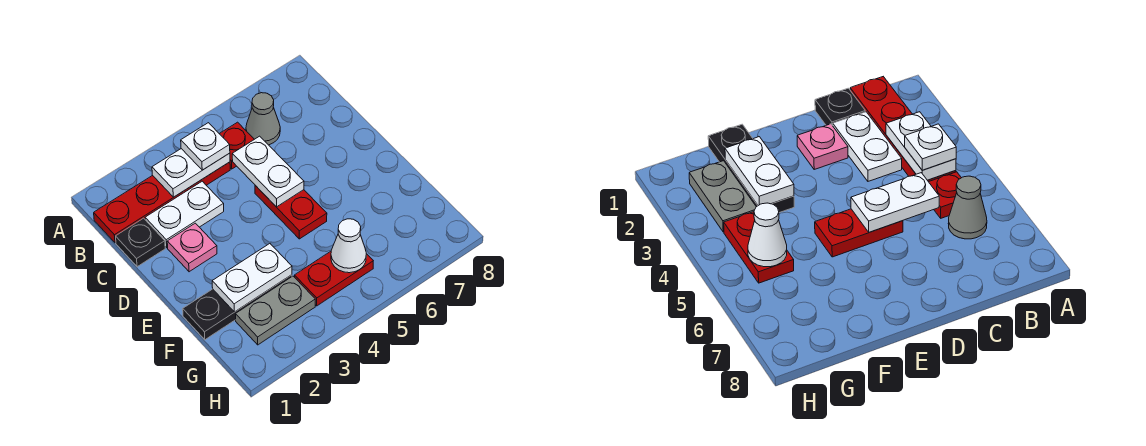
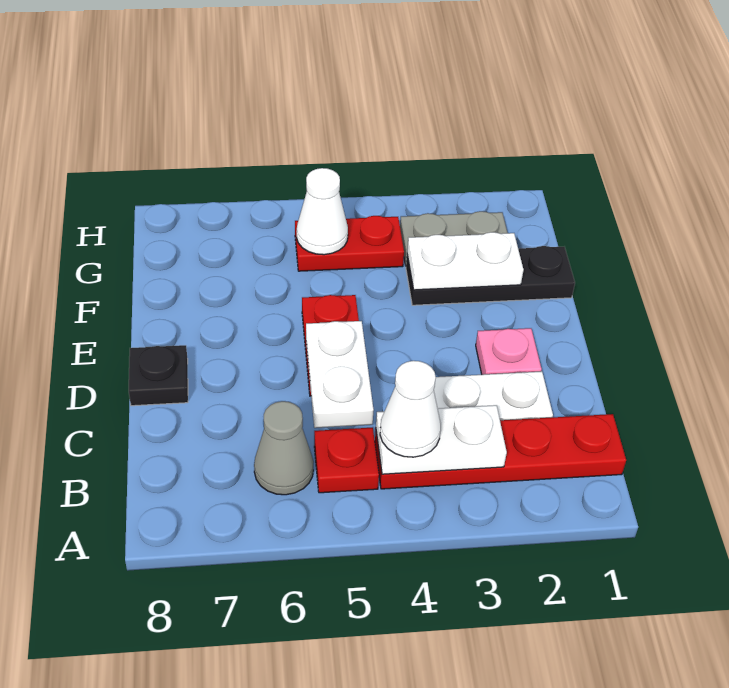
white 1x1 plate [181,123,230,170] -> white 1x1 cone [380,361,441,457]
black 1x1 plate [116,218,165,267] -> black 1x1 plate moved to [129,345,188,406]

